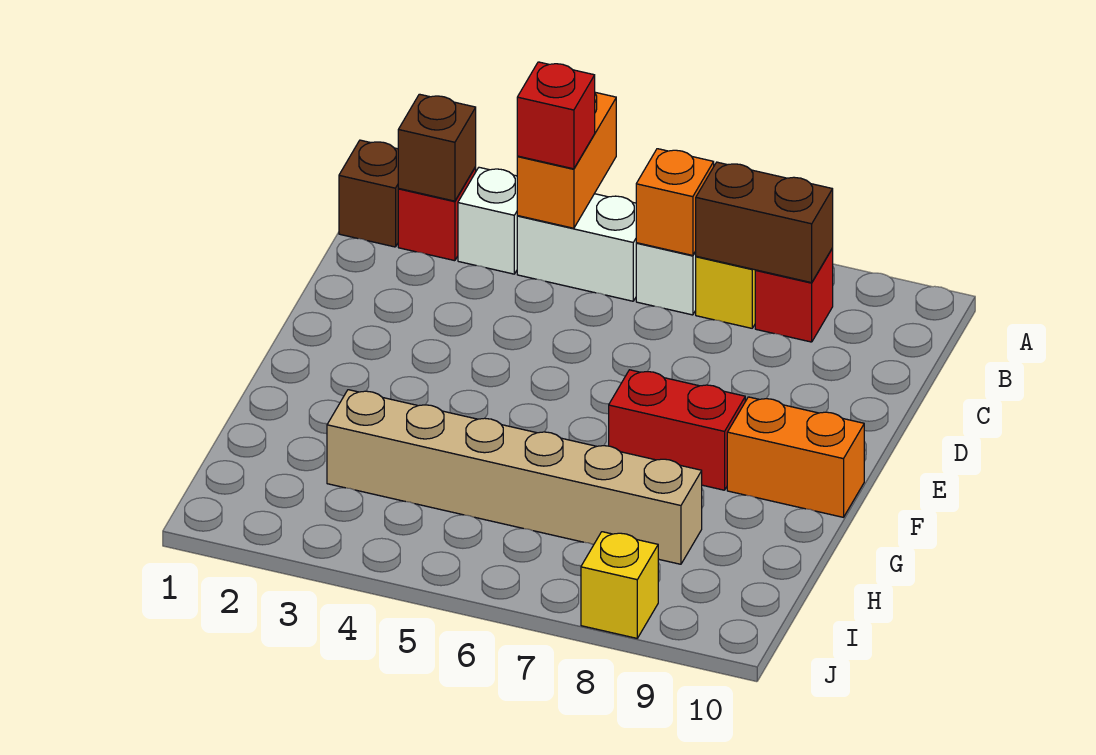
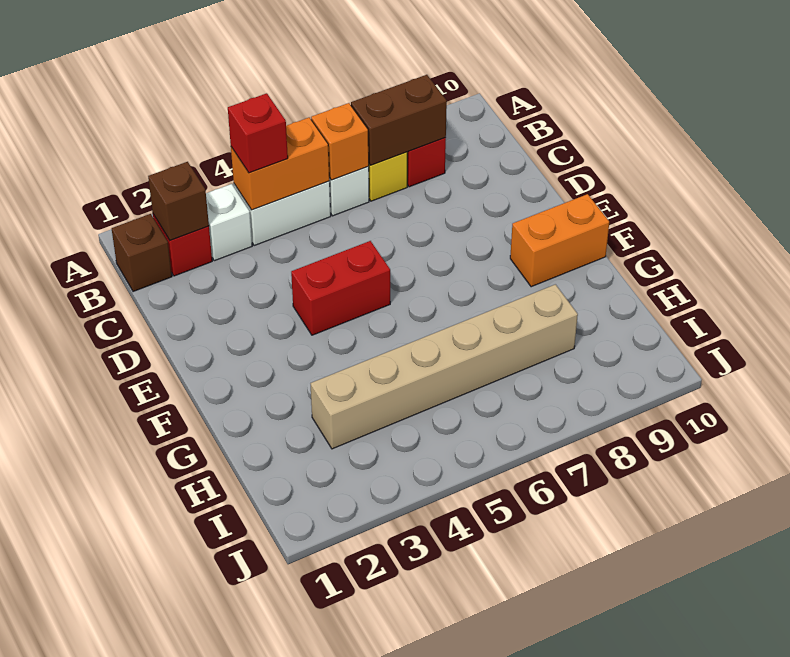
orange 1x2 brick [517,92,616,228] -> orange 1x2 brick turned to [231,117,329,210]
red 1x2 brick [609,370,745,490] -> red 1x2 brick moved to [291,241,390,335]
yellow 1x1 brick [581,532,658,638] -> none

